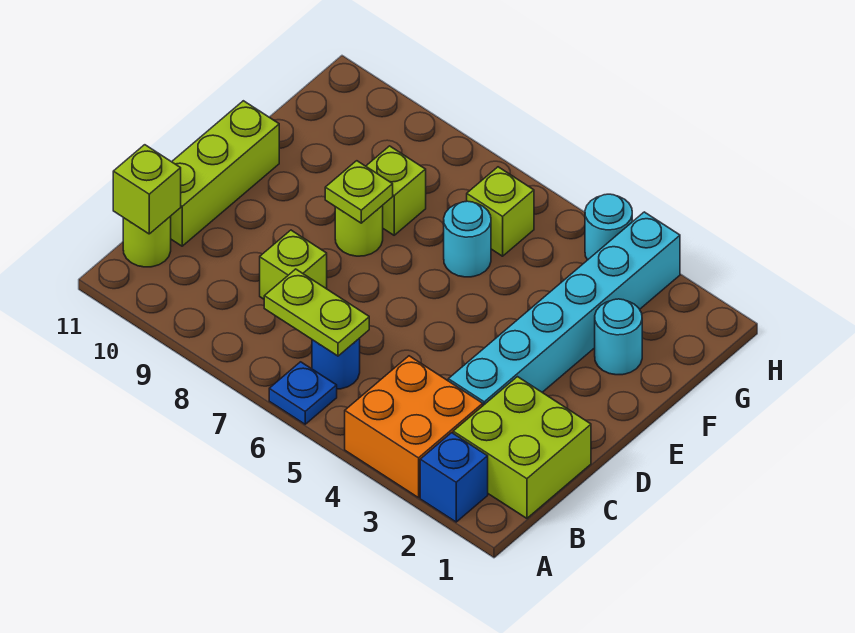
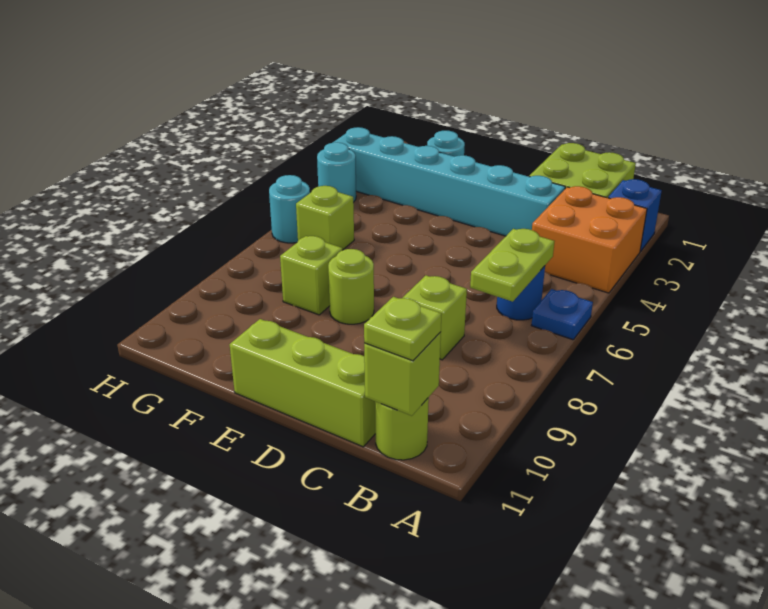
lime 1x1 plate [325,161,393,223] -> lime 1x1 plate moved to [364,297,442,361]
cyan 1x1 round brick [444,201,491,277] -> cyan 1x1 round brick moved to [269,175,310,243]

